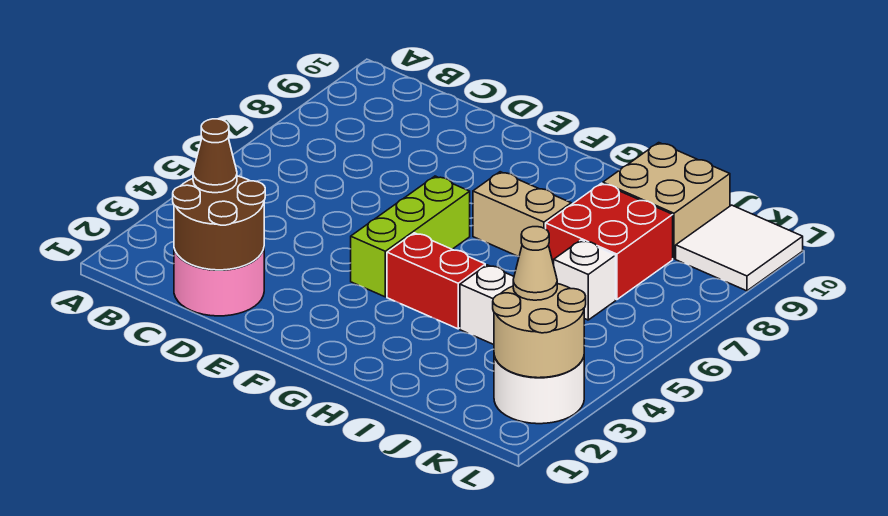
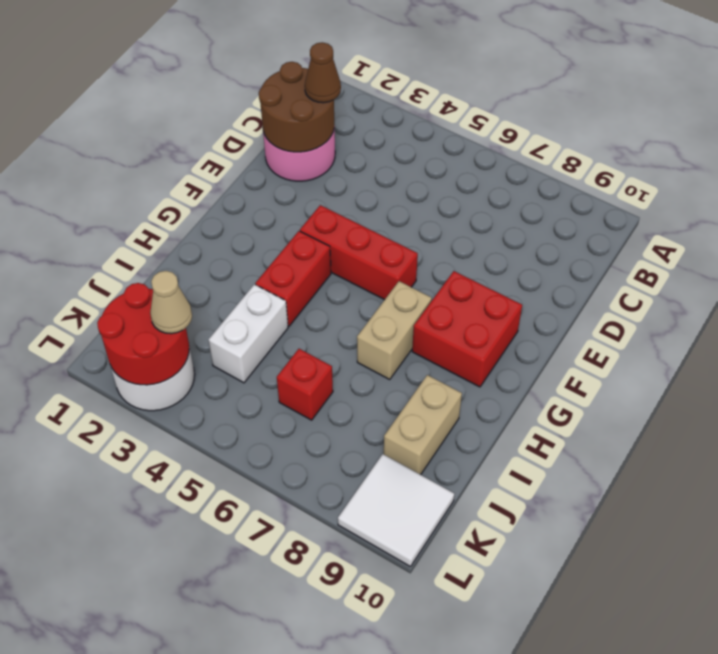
lime 1x3 brick [351,176,470,297] -> red 1x3 brick [300,205,418,300]
red 2x2 brick [546,183,673,300] -> red 2x2 brick moved to [412,271,522,387]
tan 2x2 brick [603,143,730,259] -> tan 1x2 brick [384,375,462,475]
white 1x1 brick [554,240,616,320] -> red 1x1 brick [277,349,333,420]
tan 2x2 round brick [493,284,586,378] -> red 2x2 round brick [97,283,189,385]

